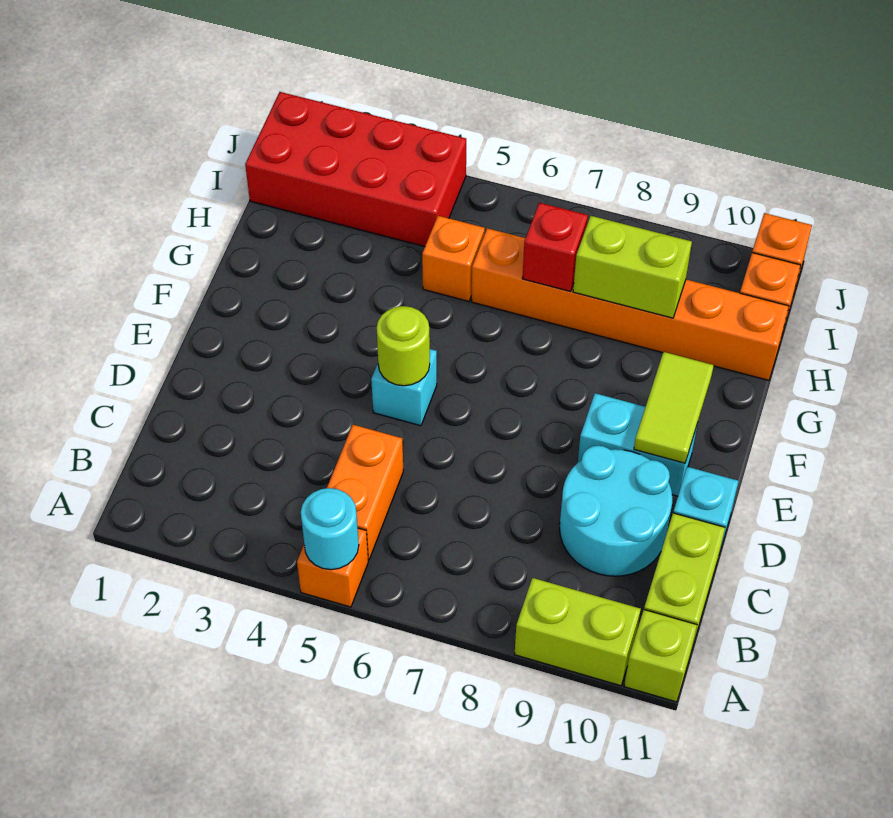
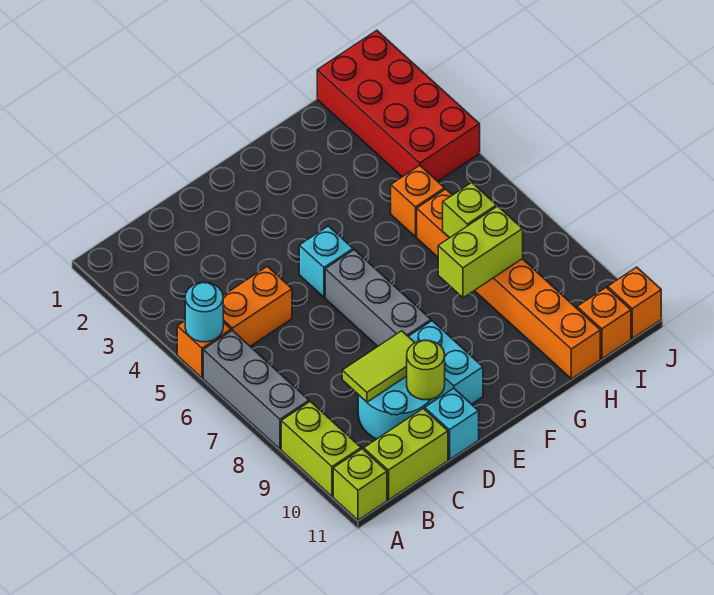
none -> grey 1x3 brick [203,330,309,449]
lime 1x1 round brick [377,306,430,386] -> lime 1x1 round brick moved to [407,340,445,400]
none -> grey 1x3 brick [325,250,431,346]
lime 1x2 tile [634,352,714,463] -> lime 1x2 tile moved to [342,331,415,402]
red 1x1 brick [522,203,588,291] -> lime 1x1 brick [443,183,497,238]
lime 1x2 brick [573,216,692,318] -> lime 1x2 brick turned to [438,206,523,298]

